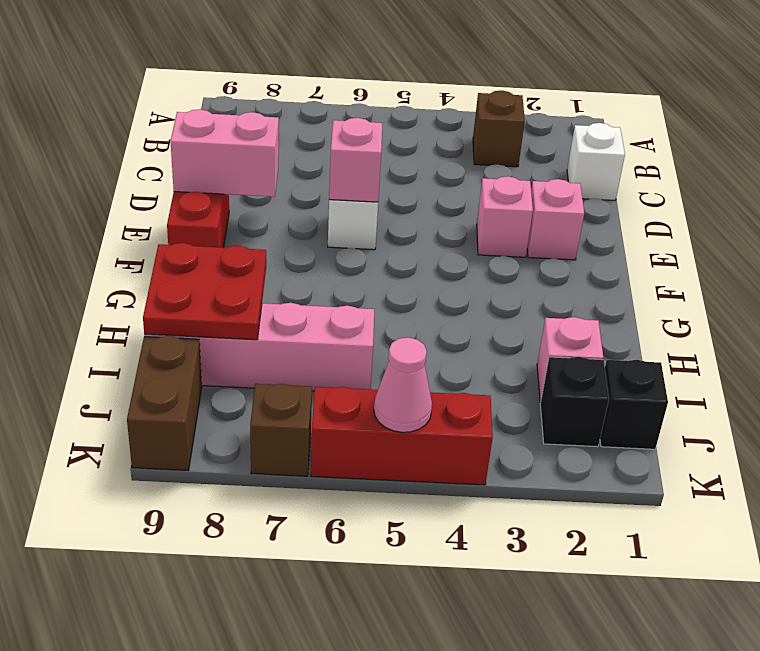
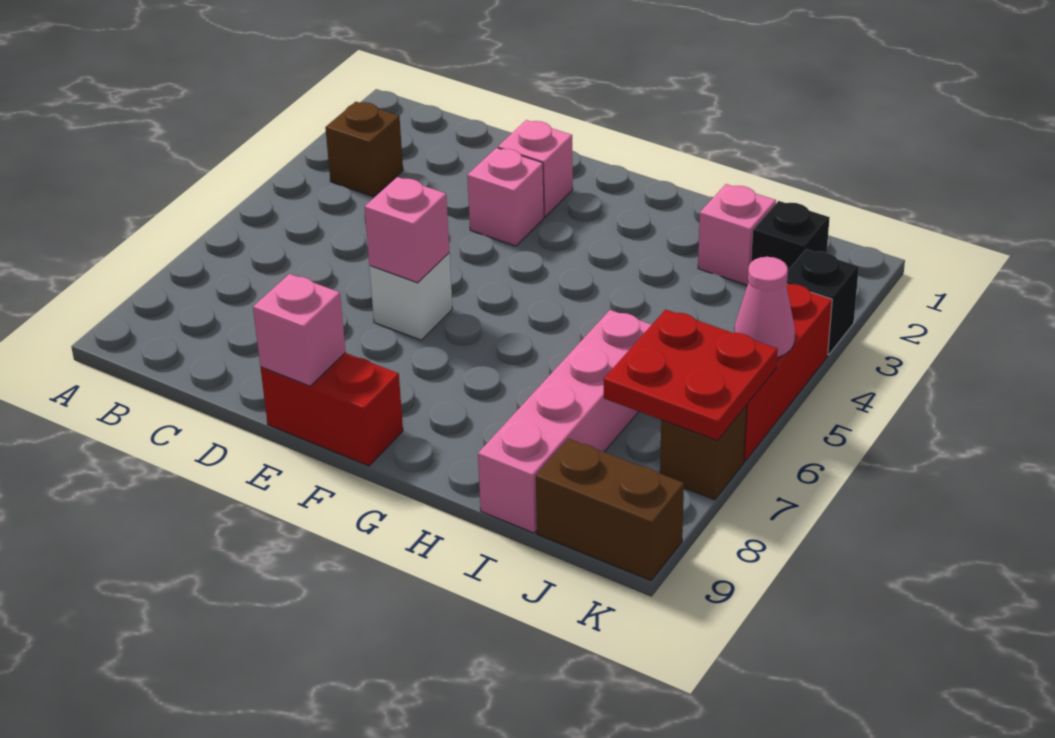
white 1x1 brick [567,123,625,200] -> none
pink 1x2 brick [171,109,279,197] -> pink 1x1 brick [253,274,346,386]
red 2x2 plate [143,243,266,340] -> red 2x2 plate moved to [604,309,778,441]
black 1x1 brick [600,360,668,449] -> black 1x1 brick moved to [786,249,859,355]

